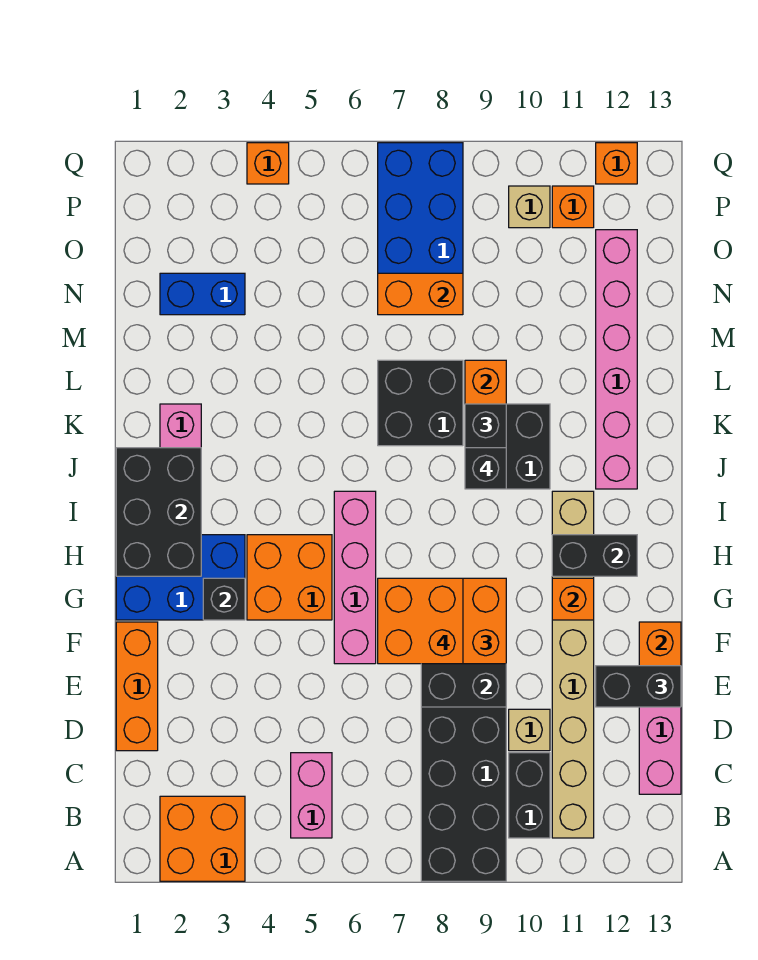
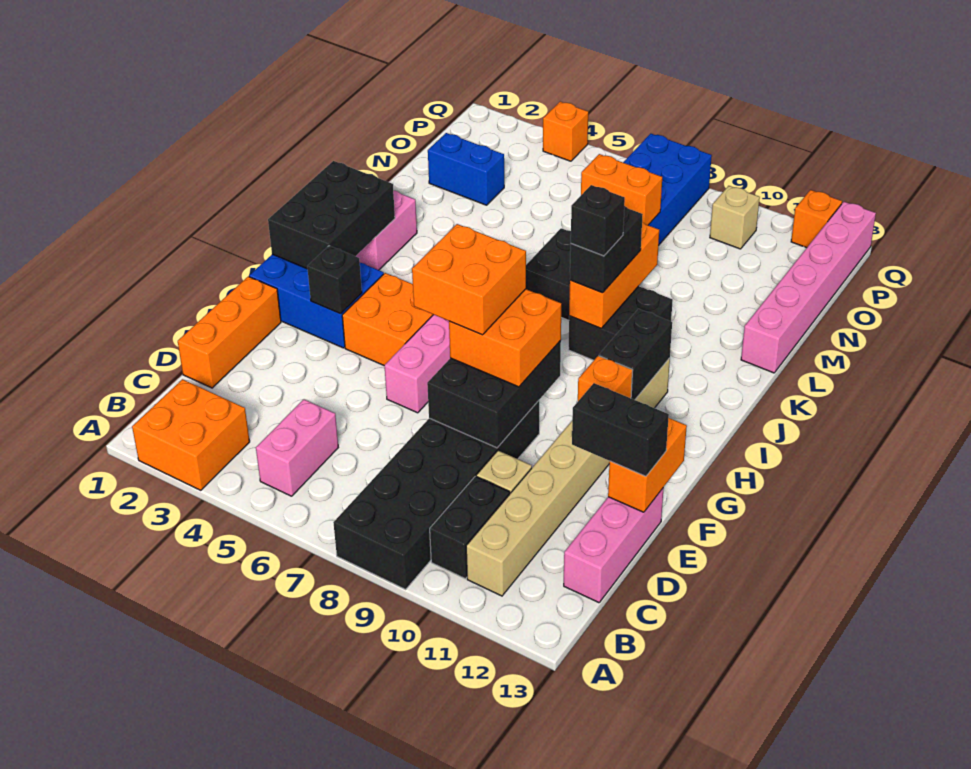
black 1x2 brick [552,535,637,576] -> black 1x2 brick turned to [599,309,672,400]
pink 1x6 brick [596,230,637,489] -> pink 1x6 brick moved to [741,202,876,373]
orange 1x1 brick [552,186,594,228] -> none

